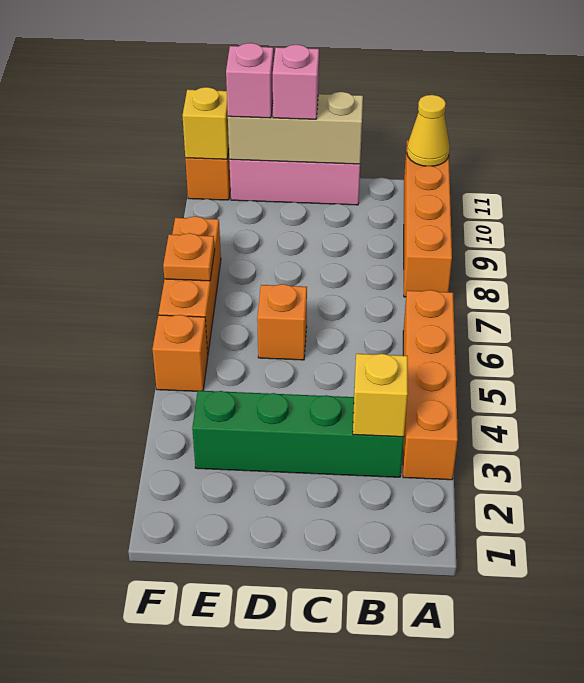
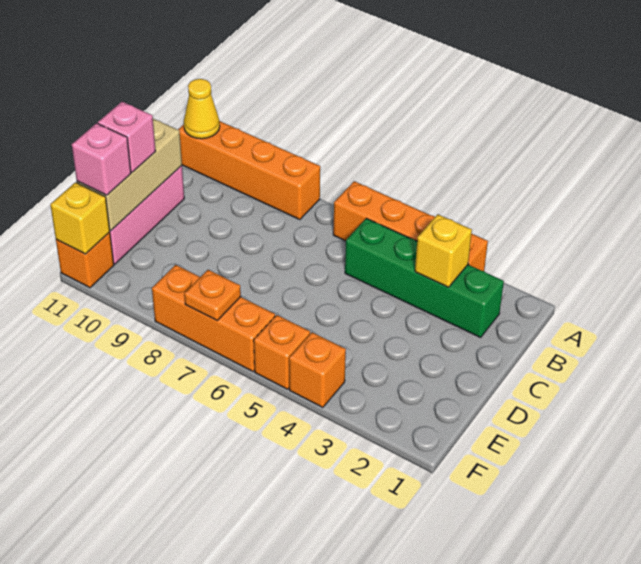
green 1x4 brick [192,391,404,477] -> green 1x4 brick turned to [345,218,504,338]
orange 1x1 brick [257,284,307,360] -> orange 1x1 brick moved to [289,332,346,408]

